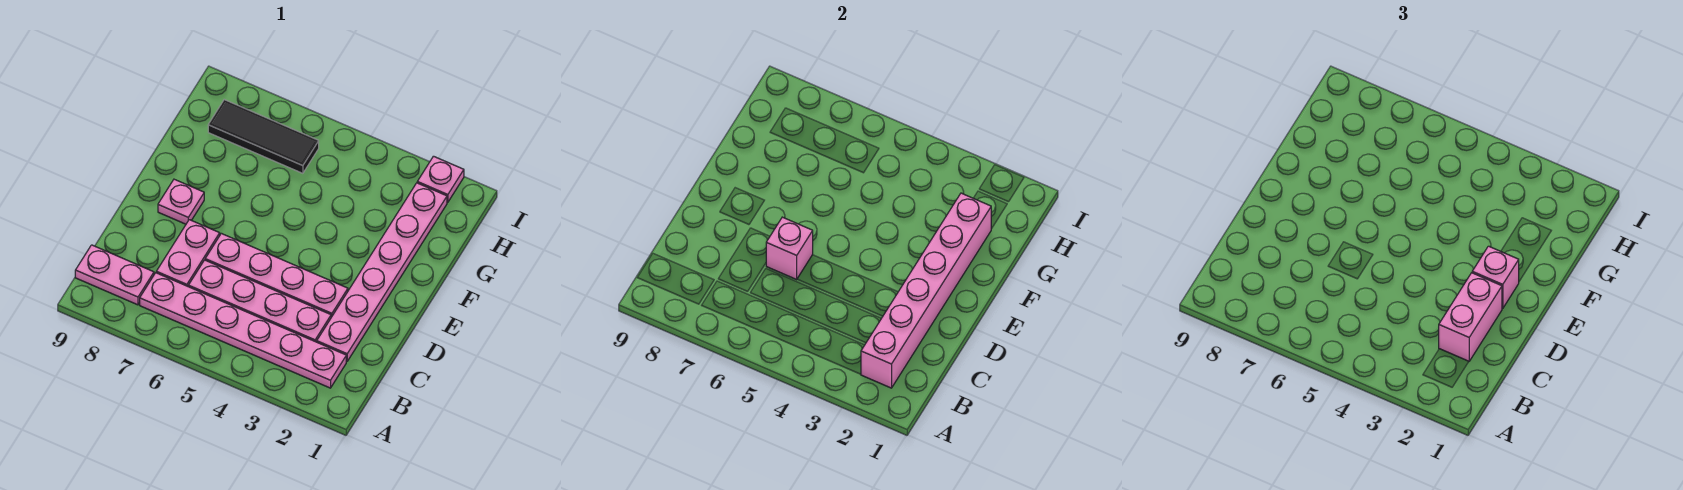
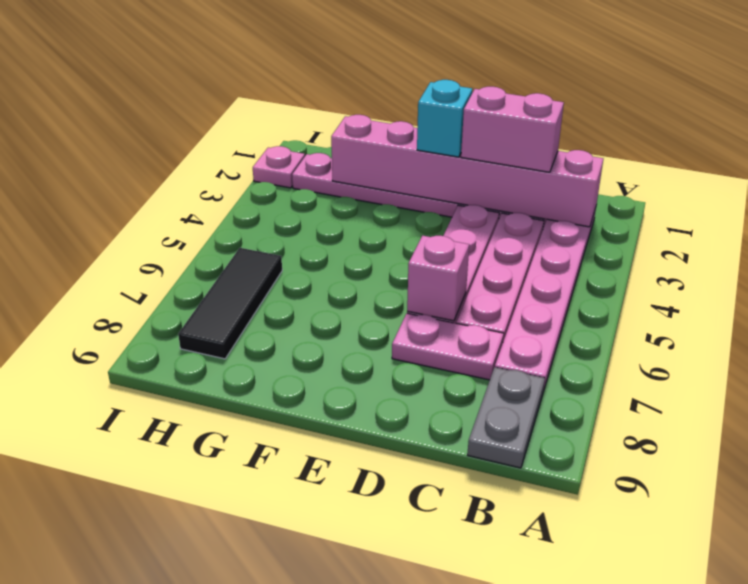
pink 1x2 plate [75,245,154,305] -> grey 1x2 plate [467,367,545,468]
pink 1x1 brick [1472,246,1519,309] -> cyan 1x1 brick [417,80,472,157]
pink 1x1 plate [158,179,204,224] -> none

